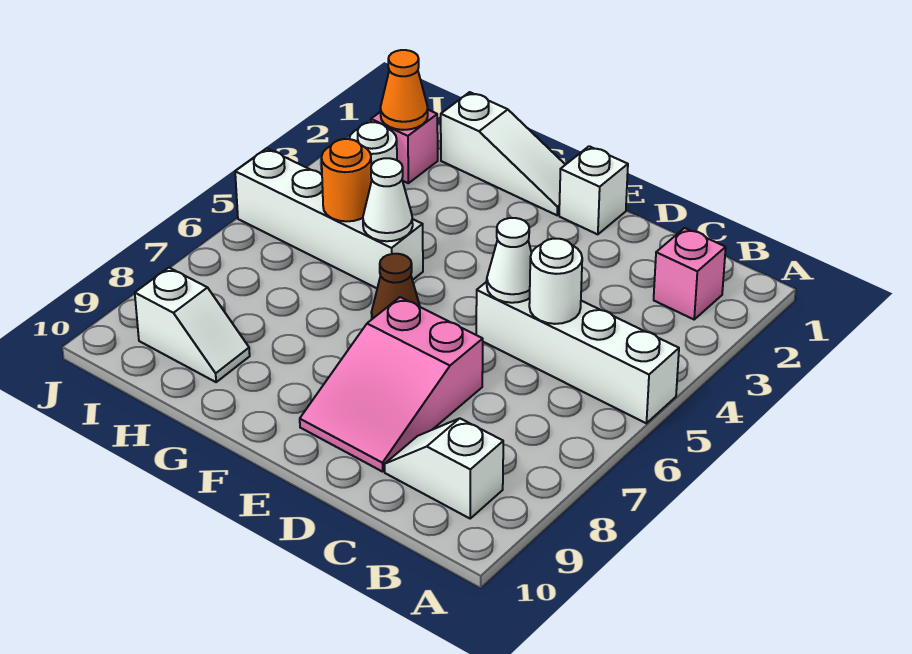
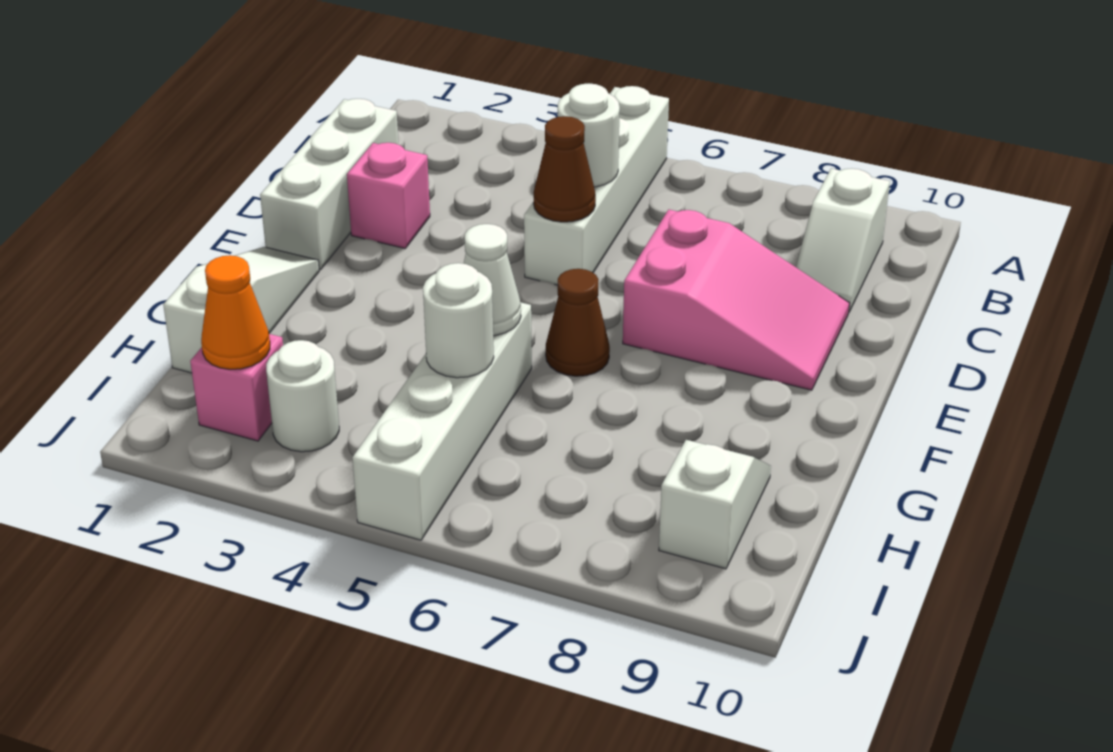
pink 1x1 brick [654,228,726,319] -> pink 1x1 brick moved to [347,143,430,248]
white 1x1 cone [487,218,531,303] -> brown 1x1 cone [534,116,596,222]
white 1x1 brick [559,146,628,234] -> white 1x3 brick [260,99,398,270]
orange 1x1 round brick [321,139,372,221] -> white 1x1 round brick [423,263,494,378]

